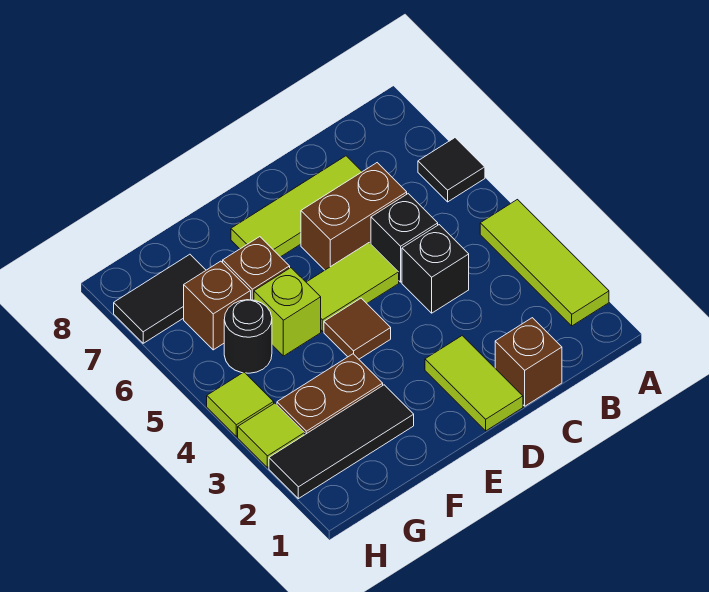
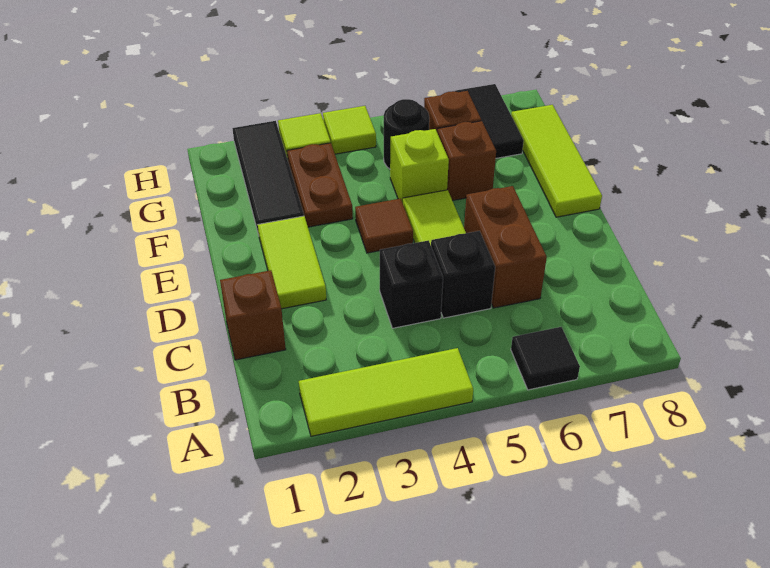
lime 1x3 tile [231,156,362,257] -> lime 1x3 tile moved to [511,105,602,217]
lime 1x2 tile [425,336,523,431] -> lime 1x2 tile turned to [258,216,326,309]

